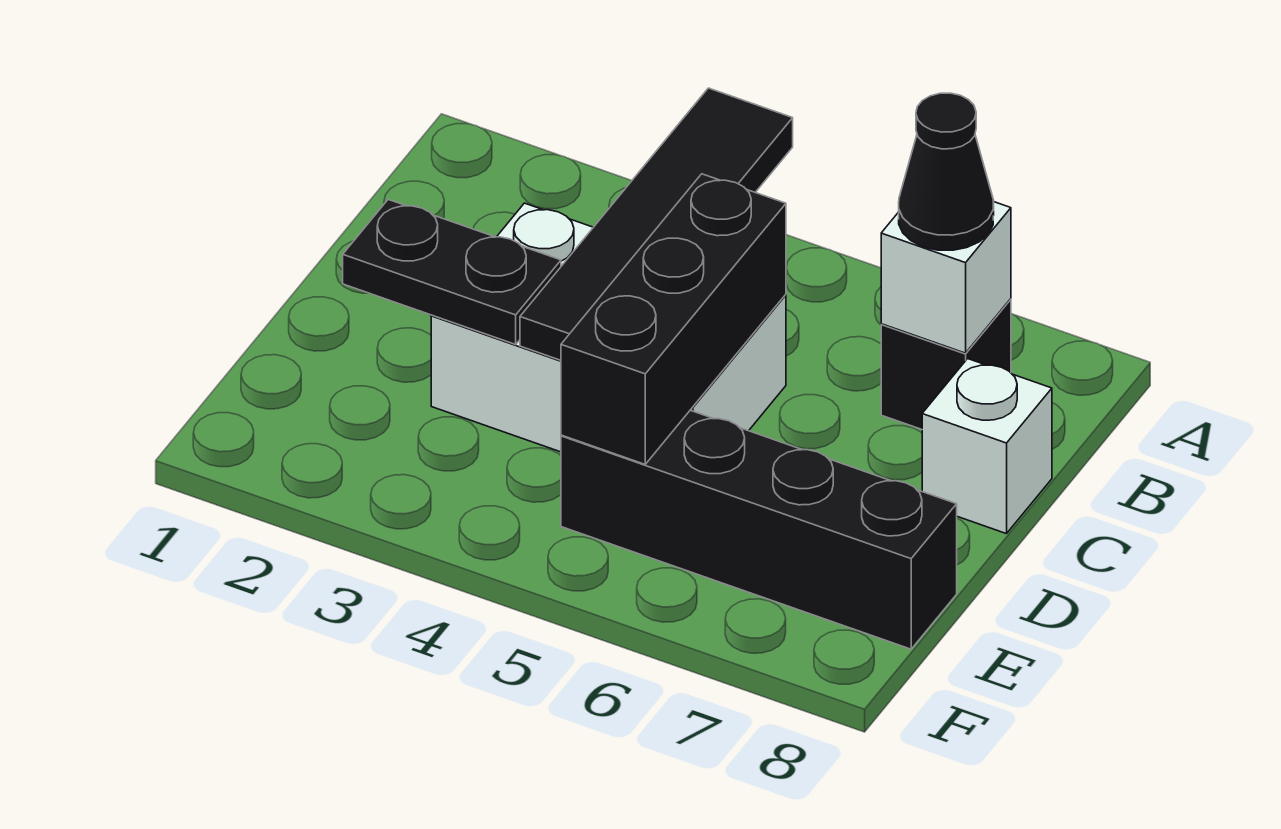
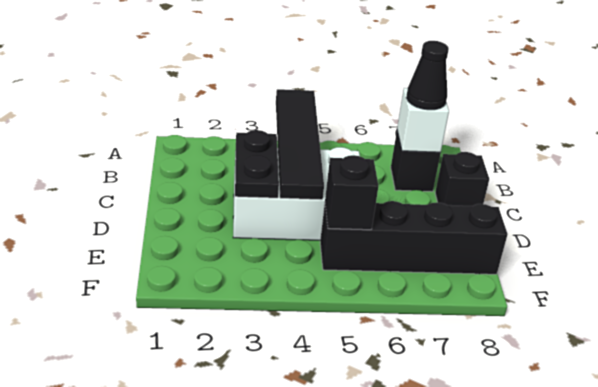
black 1x3 brick [561,174,786,464] -> black 1x1 brick [325,155,378,230]
white 1x1 brick [922,359,1052,534] -> black 1x1 brick [435,152,489,206]
black 1x2 plate [343,199,561,344] -> black 1x2 plate turned to [235,130,279,198]

